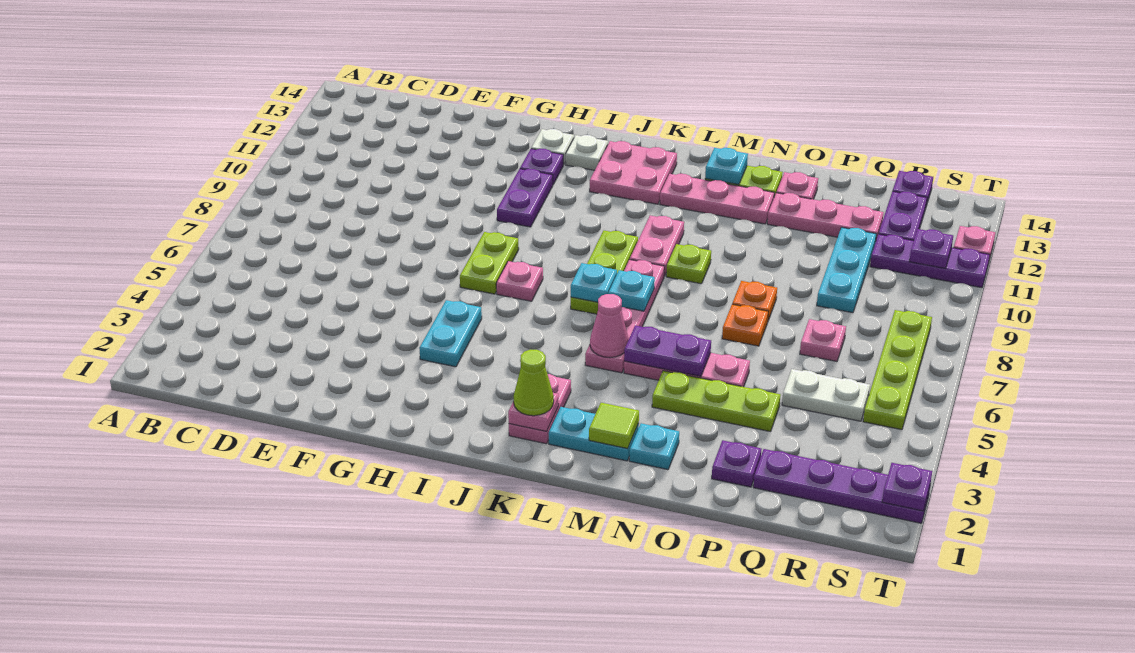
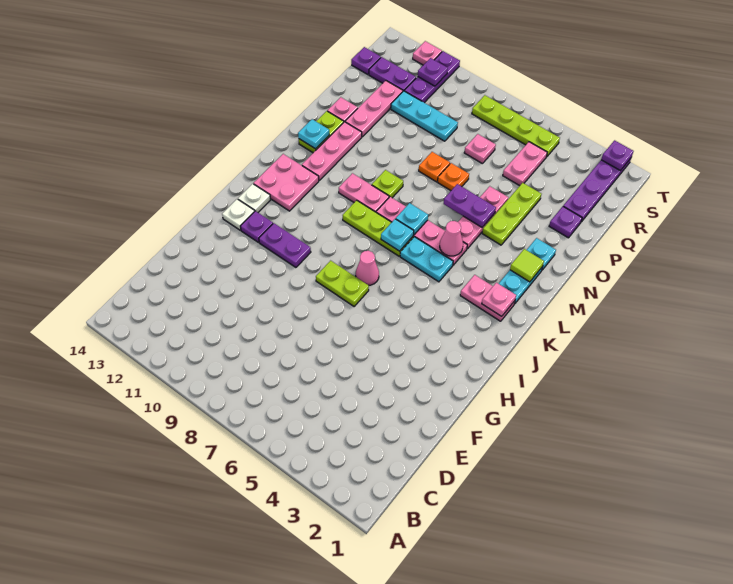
cyan 1x2 plate [419,300,482,367] -> cyan 1x2 plate moved to [400,237,453,282]
pink 1x1 plate [496,261,543,301] -> pink 1x1 cone [356,251,379,285]
lime 1x1 cone [514,349,554,416] -> none
purple 1x2 plate [624,325,711,376] -> purple 1x2 plate turned to [444,184,496,227]
white 1x2 plate [782,369,870,421] -> pink 1x2 plate [503,142,547,186]

